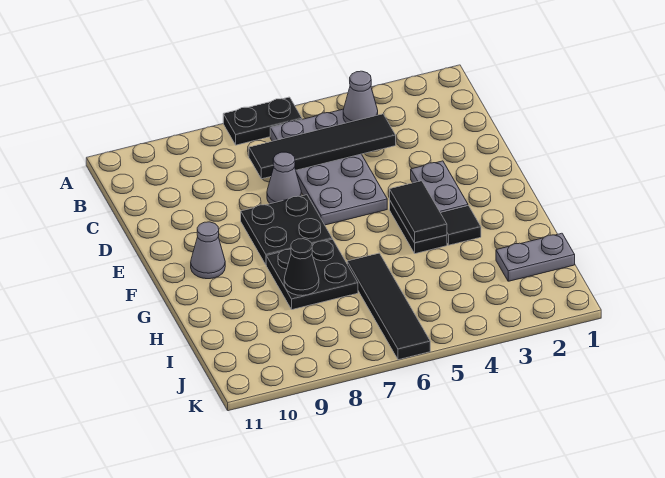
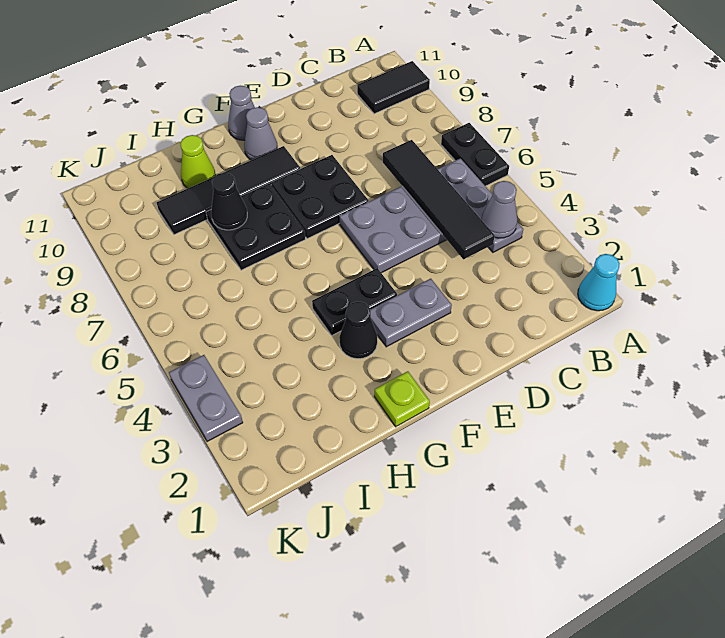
none -> cyan 1x1 cone [578,254,620,311]
grey 1x1 cone [267,152,301,204] -> grey 1x1 cone moved to [228,86,255,140]
black 1x2 tile [390,181,447,243] -> black 1x2 tile moved to [357,61,430,114]
none -> lime 1x1 plate [374,371,430,427]
black 1x1 tile [441,206,481,245] -> black 1x1 cone [339,302,377,359]
black 1x4 tile [347,253,430,360] -> black 1x4 tile moved to [157,146,300,235]
none -> lime 1x1 cone [180,135,216,188]
grey 1x2 plate [496,233,575,281] -> grey 1x2 plate moved to [169,355,243,442]

